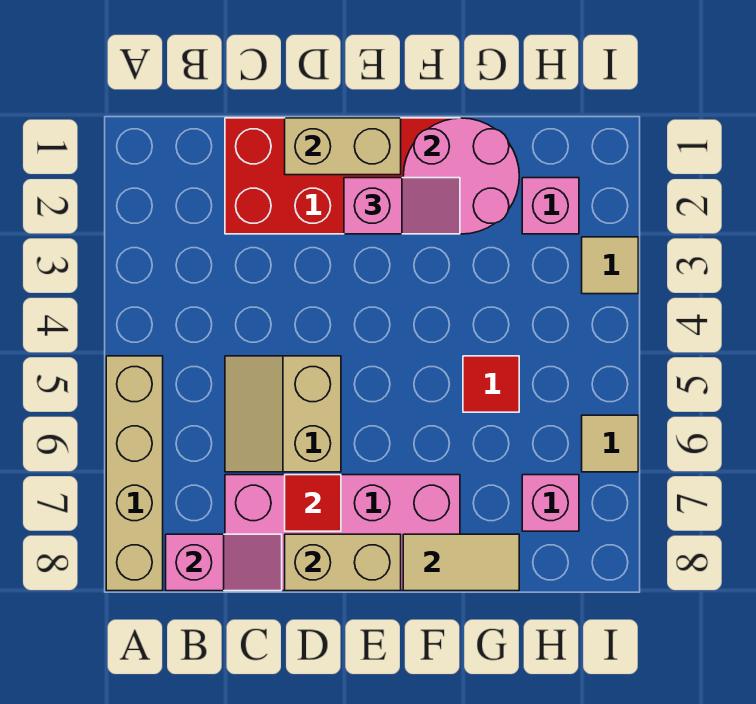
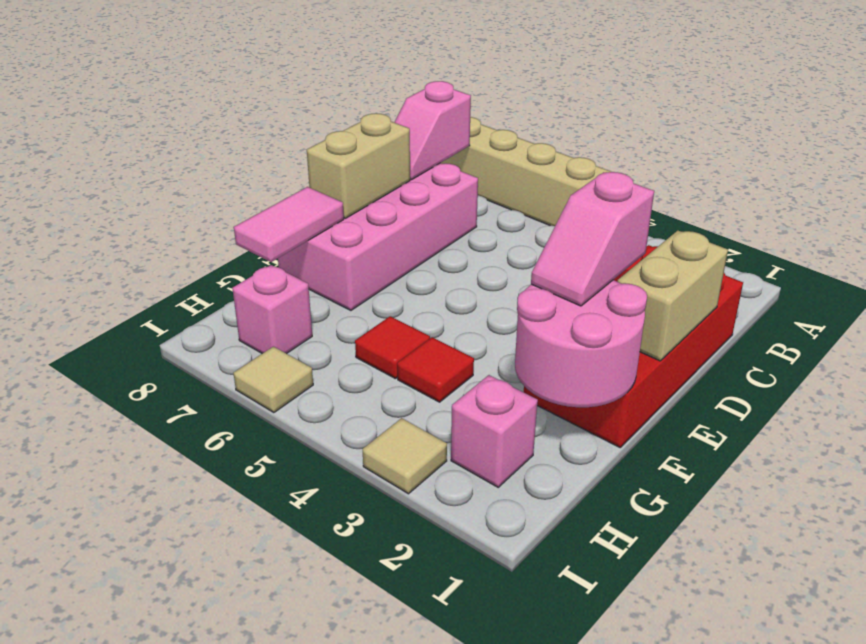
tan 2x2 slope [225,356,341,472] -> none
red 1x1 tile [285,475,341,531] -> red 1x1 tile moved to [397,337,474,402]
tan 1x2 tile [403,534,519,591] -> pink 1x2 tile [234,187,344,262]

